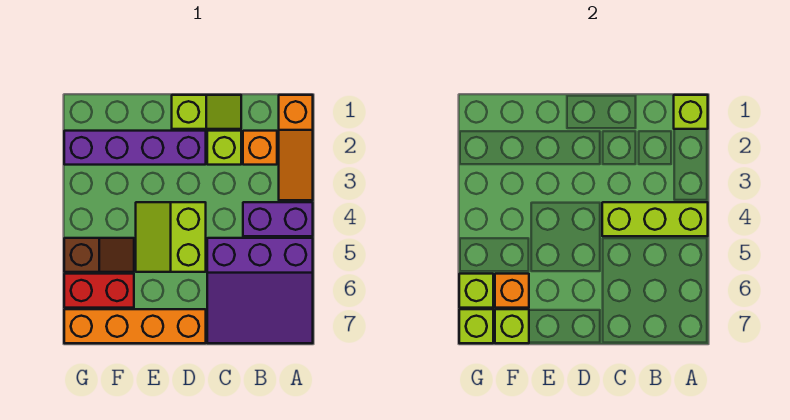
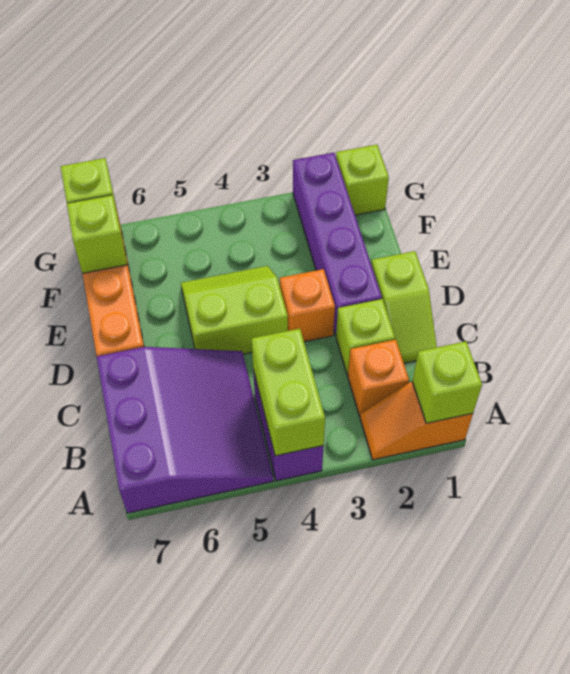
orange 1x3 slope [279,95,313,200] -> orange 1x2 slope [360,382,473,460]
lime 1x3 brick [602,202,708,236] -> lime 1x2 brick [252,329,325,456]
purple 3x3 slope [207,238,313,343] -> purple 3x3 slope turned to [97,347,273,513]
brown 1x2 slope [64,238,134,272] -> none
red 1x2 brick [64,274,134,308] -> none
orange 1x1 brick [495,274,529,308] -> orange 1x1 brick moved to [280,269,335,342]
lime 1x1 brick [459,274,493,308] -> lime 1x1 brick moved to [336,145,389,215]

